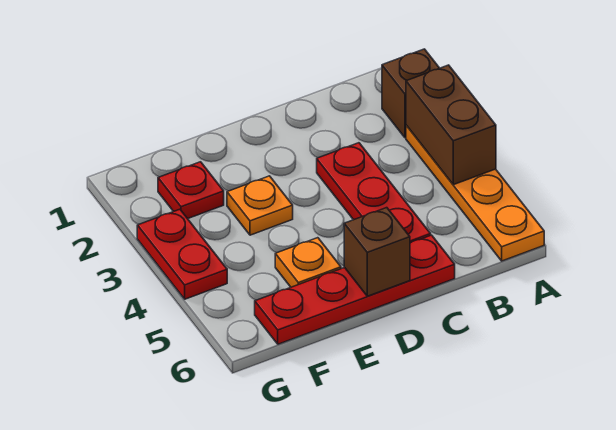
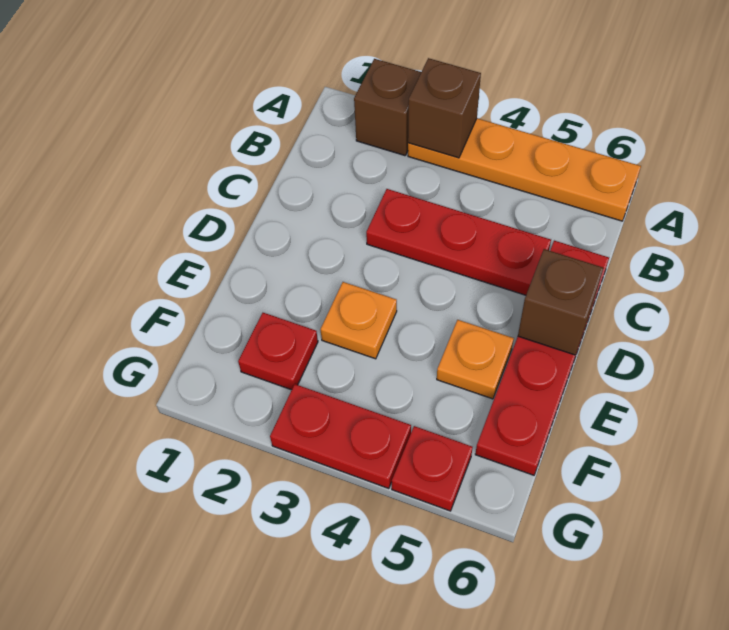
brown 1x2 brick [406,65,496,185] -> brown 1x1 brick [408,58,481,158]
none -> red 1x1 plate [392,426,473,511]

